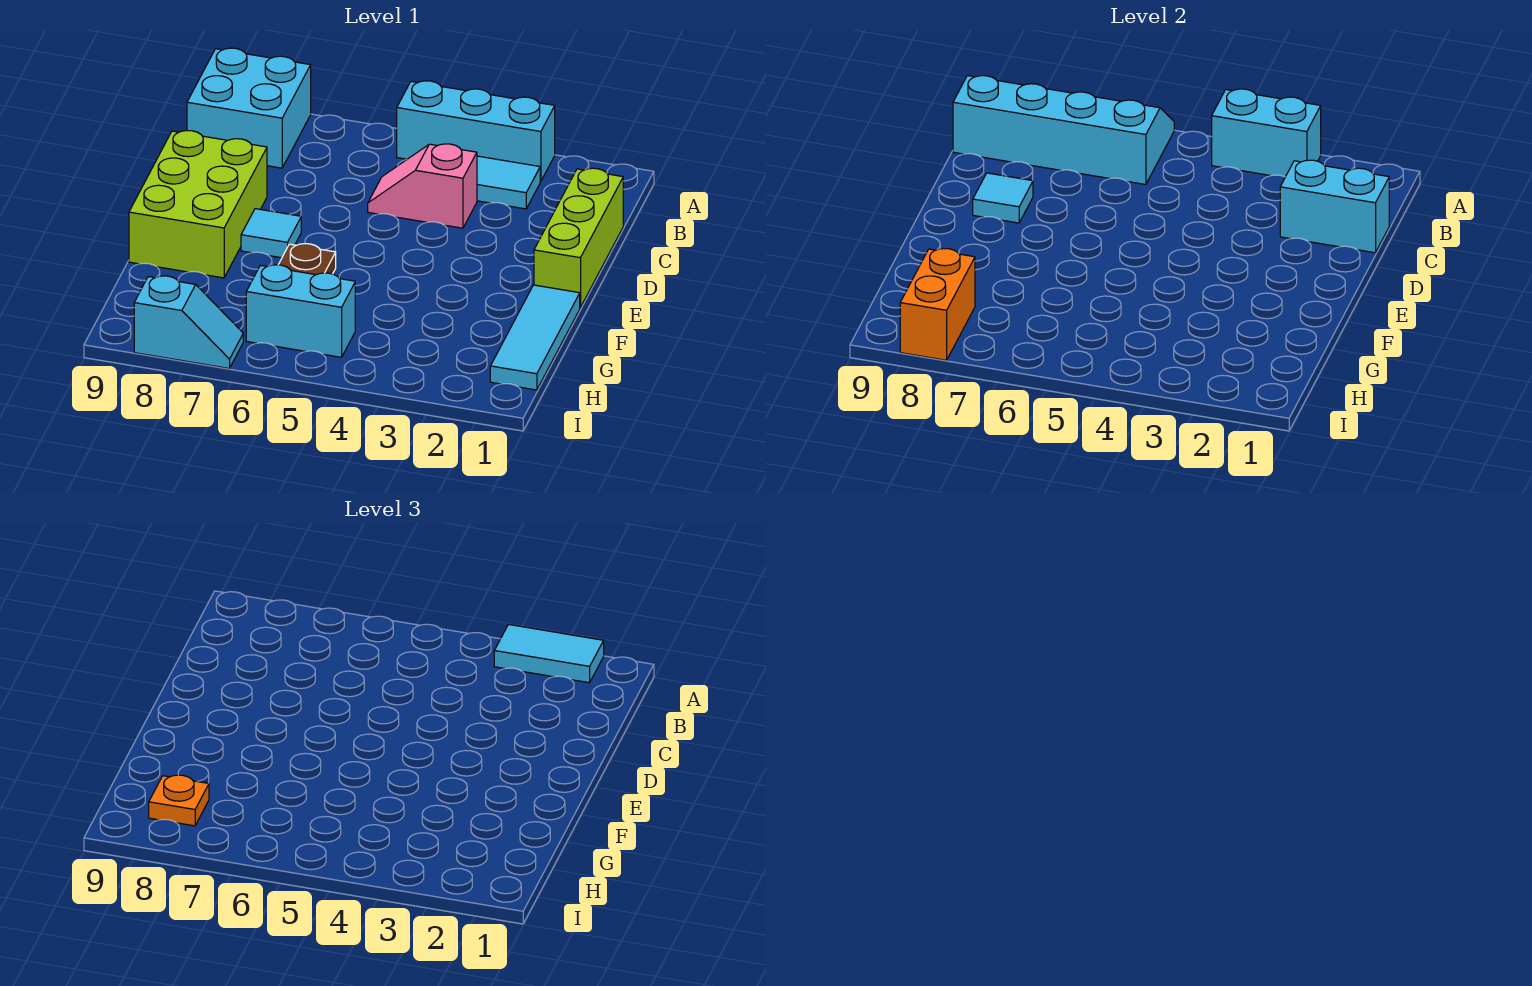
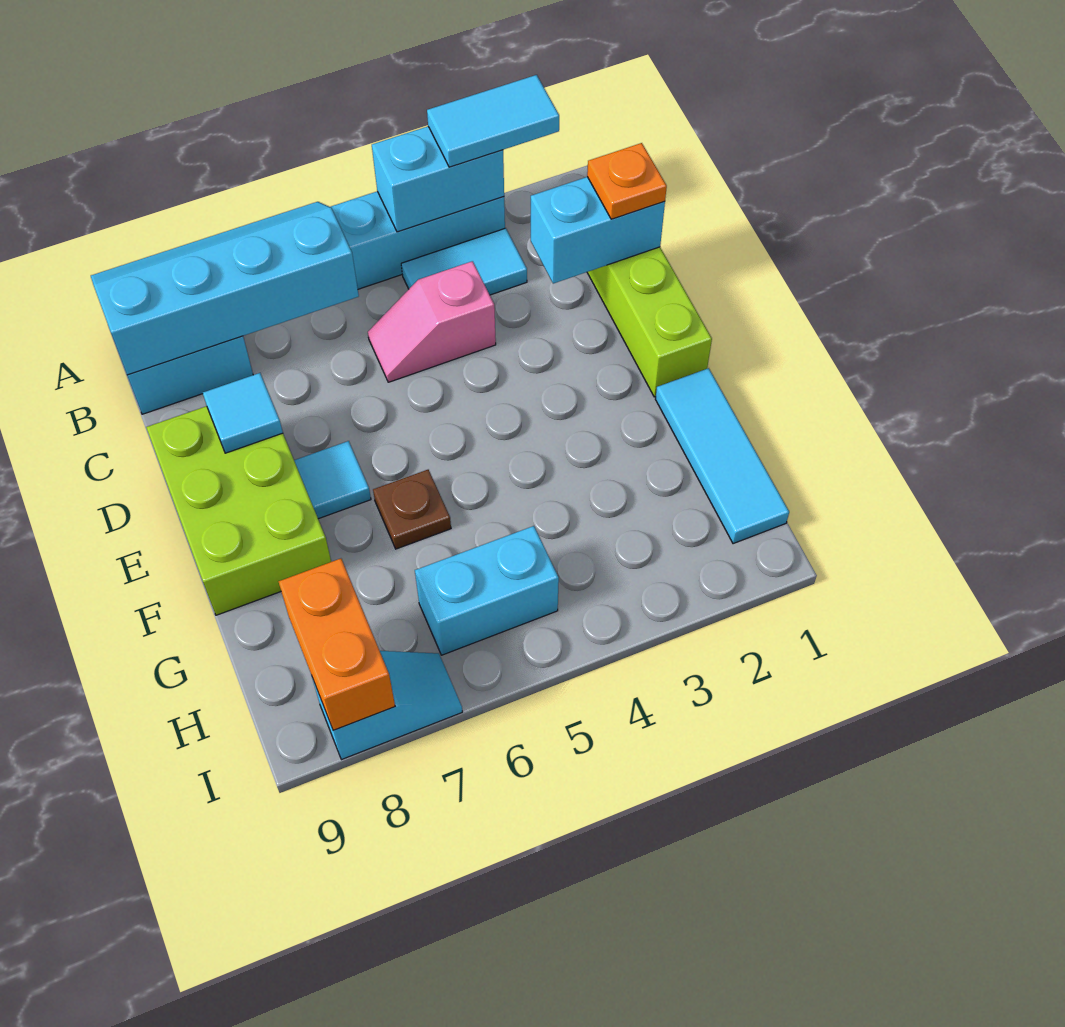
orange 1x1 plate [149,775,209,826] -> orange 1x1 plate moved to [587,143,667,219]

